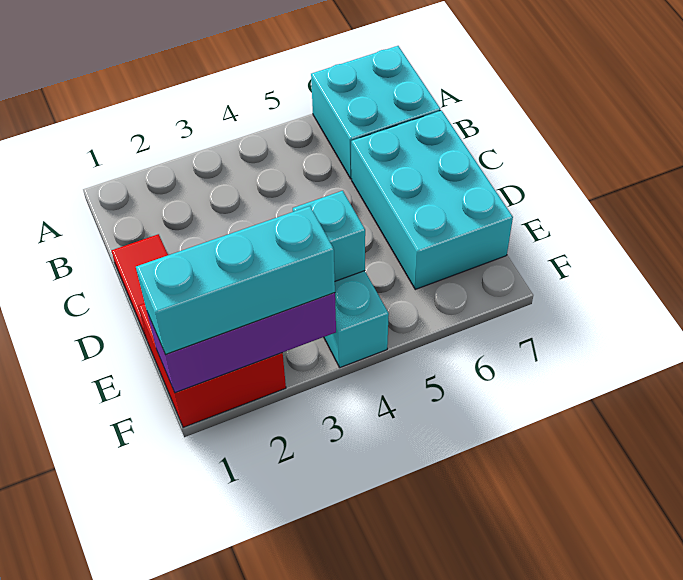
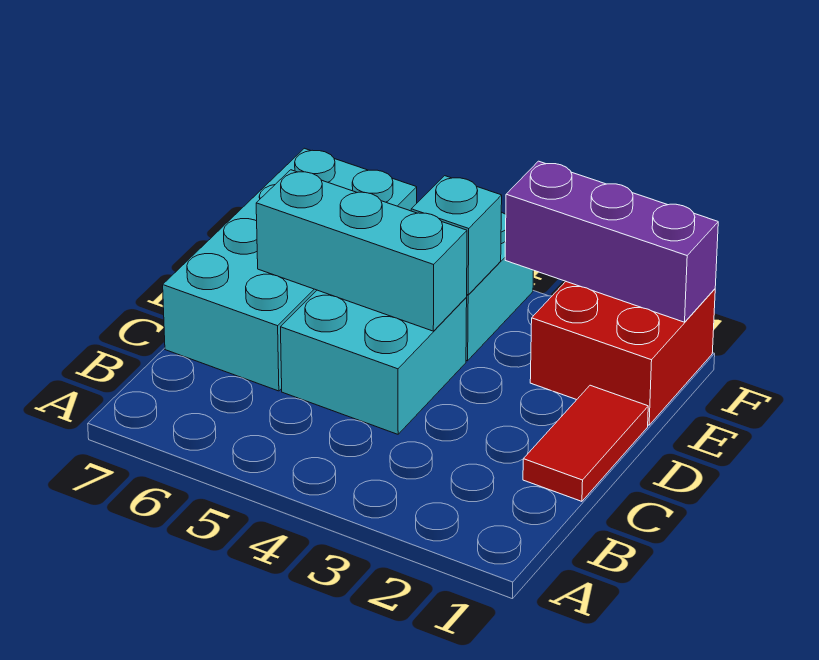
cyan 2x2 brick [311,46,440,179] -> cyan 2x2 brick moved to [281,290,467,434]
cyan 2x3 brick [351,110,513,289] -> cyan 2x4 brick [163,148,417,391]
cyan 1x3 brick [136,206,335,354] -> cyan 1x3 brick moved to [256,170,467,331]

